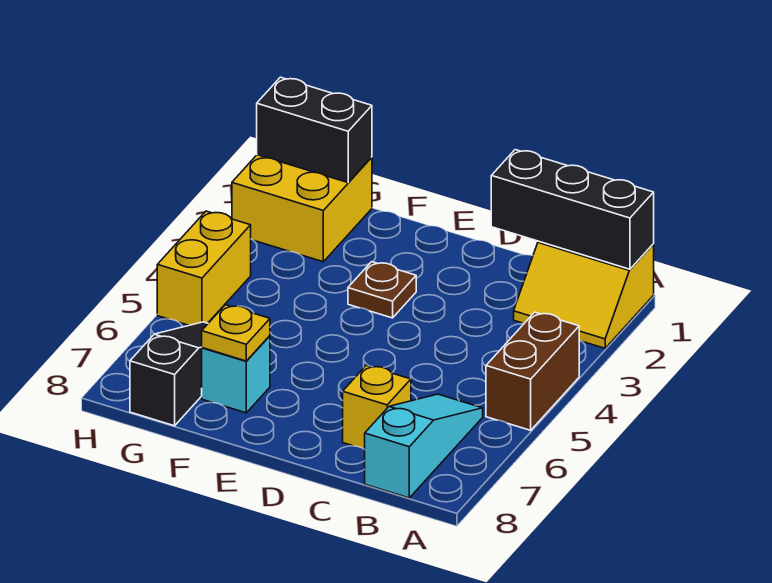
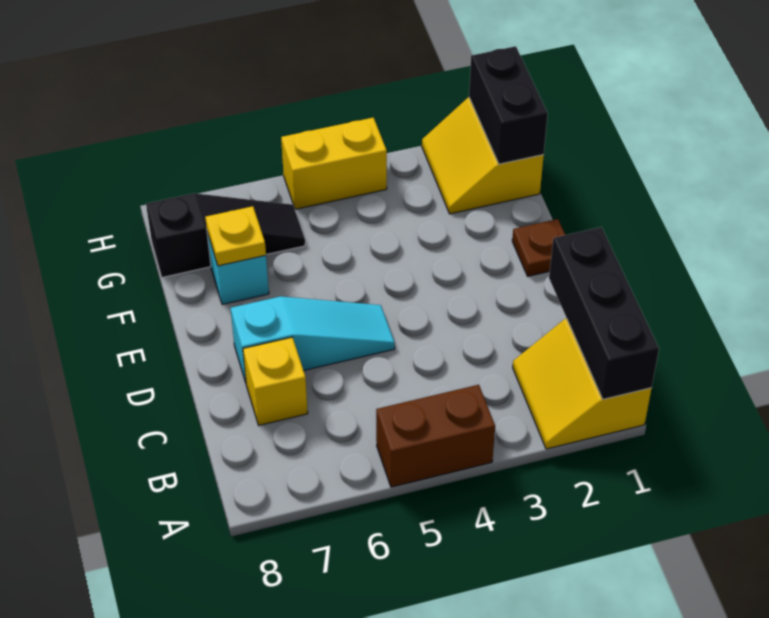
cyan 1x3 slope [364,394,483,498] -> cyan 1x3 slope moved to [231,296,395,382]
brown 1x1 plate [348,262,416,318] -> brown 1x1 plate moved to [512,219,565,276]
yellow 2x2 brick [232,155,372,262] -> yellow 2x2 slope [422,97,544,214]

